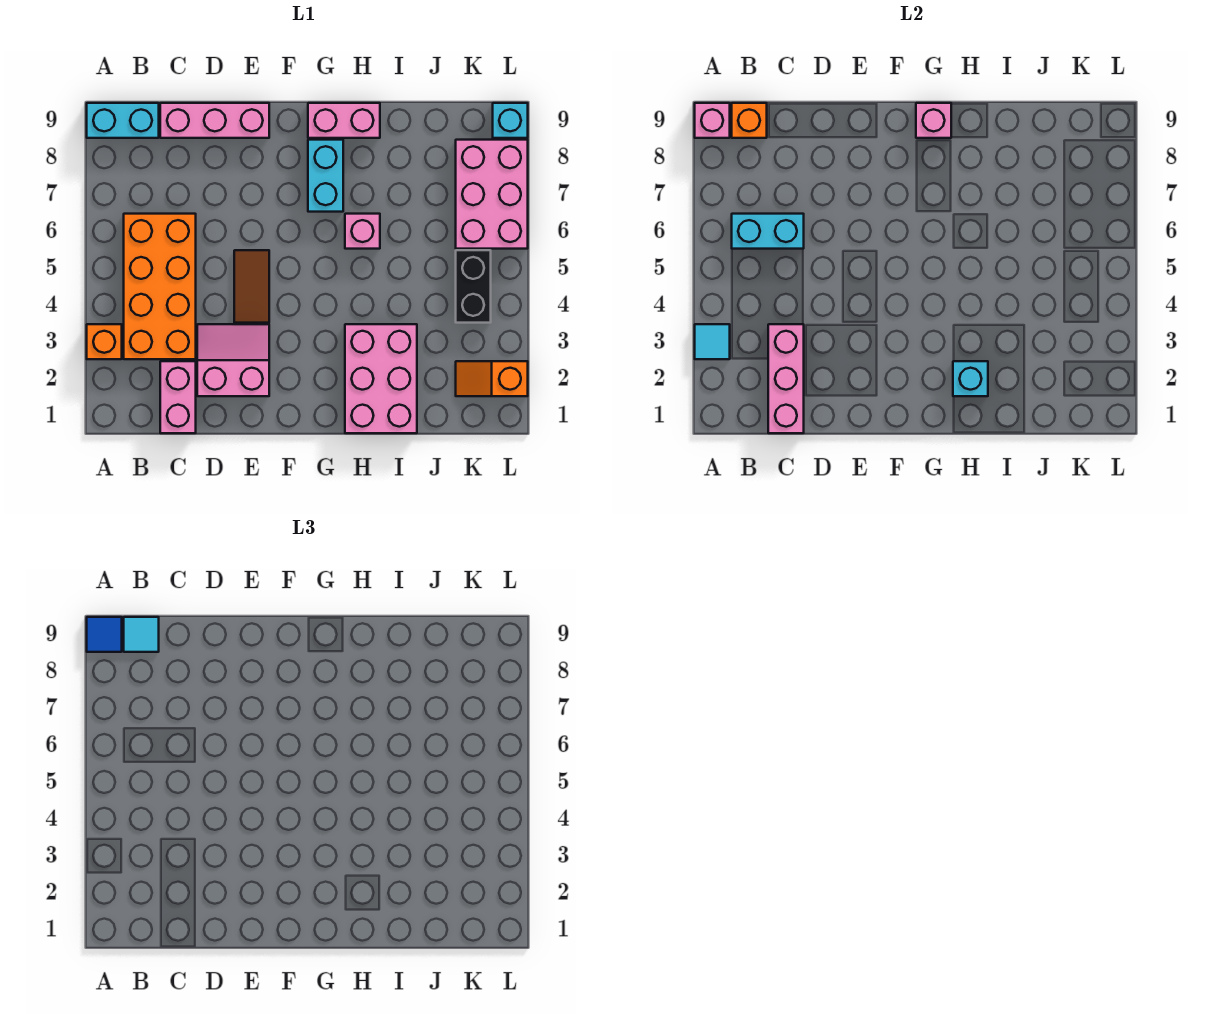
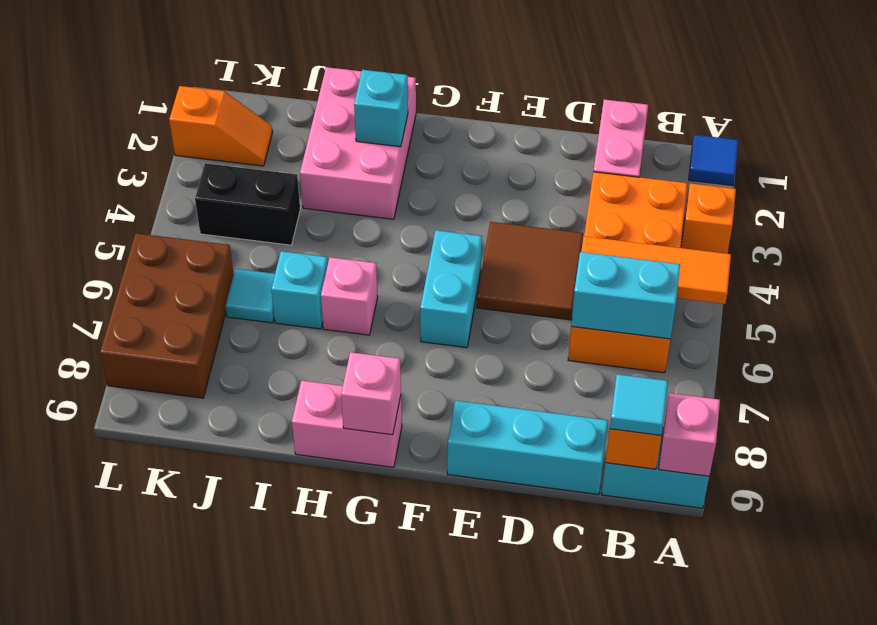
cyan 1x1 tile [695,324,730,359] -> cyan 1x1 tile moved to [225,269,275,323]
none -> orange 1x3 tile [581,236,731,304]
blue 1x1 tile [87,617,122,652] -> blue 1x1 tile moved to [689,135,738,186]
pink 1x3 brick [768,324,804,433] -> none
pink 1x3 brick [160,103,269,138] -> cyan 1x3 brick [447,401,608,495]
pink 2x2 slope [197,324,269,396] -> none
brown 1x2 tile [234,250,269,323] -> brown 2x2 tile [477,222,583,320]
cyan 1x2 brick [308,140,343,212] -> cyan 1x2 brick moved to [420,230,482,348]
black 1x2 brick [456,250,491,323] -> black 1x2 brick turned to [195,163,300,245]
pink 2x3 brick [456,140,528,249] -> brown 2x3 brick [100,233,234,398]
cyan 1x1 brick [493,103,528,138] -> cyan 1x1 brick moved to [271,251,328,329]

